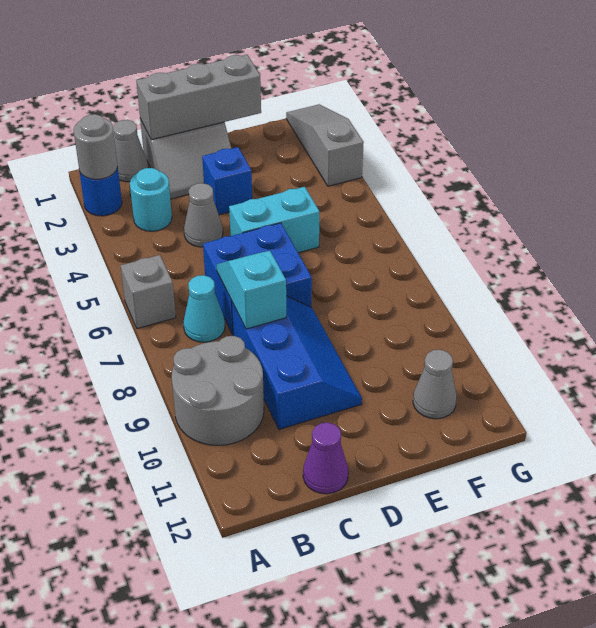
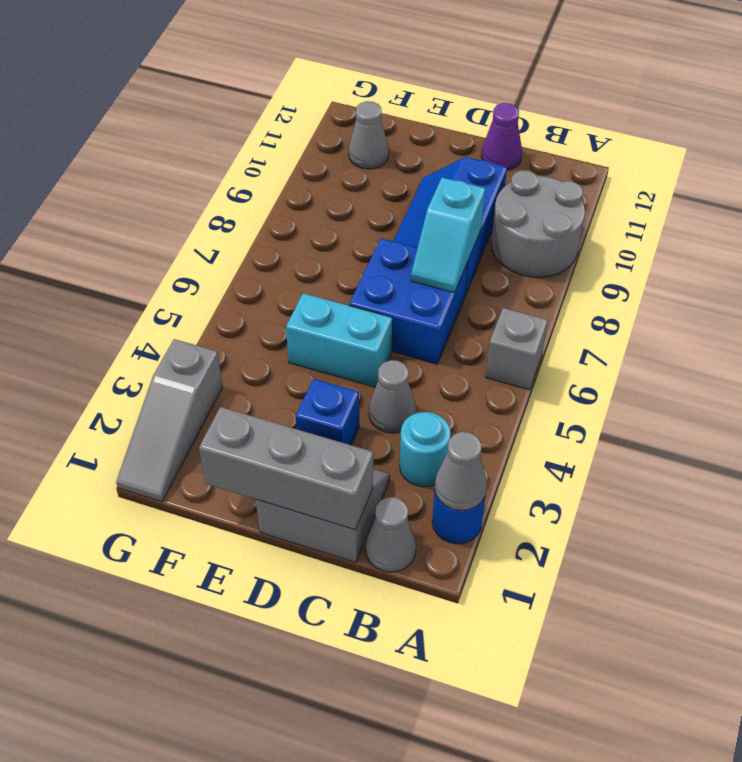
grey 1x1 round brick [74,114,118,180] -> grey 1x1 cone [435,432,487,511]
cyan 1x1 cone [183,275,225,342] -> none

